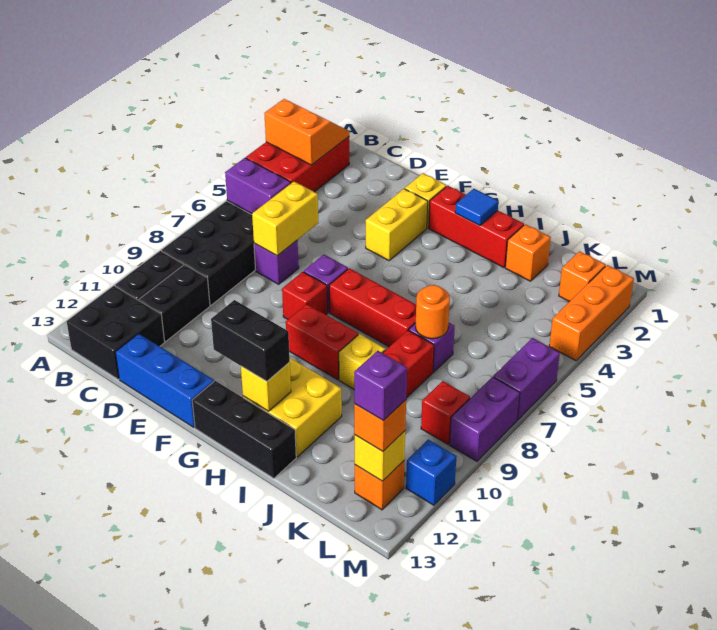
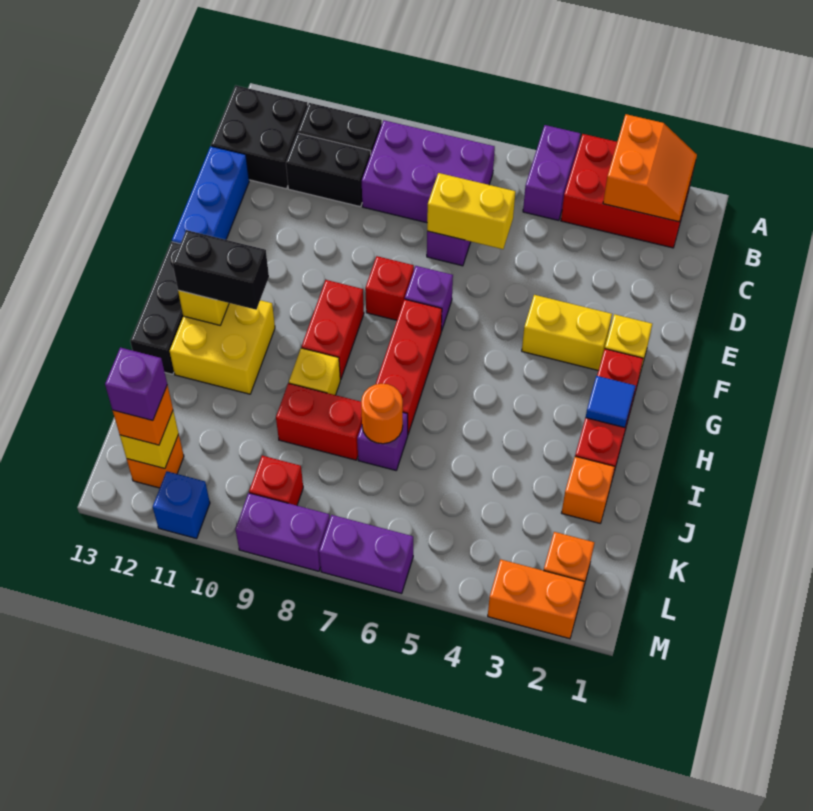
black 2x3 brick [162,201,255,305] -> purple 2x3 brick [362,120,495,223]
black 1x2 brick [211,300,290,381] -> black 1x2 brick turned to [173,230,269,310]
orange 1x3 brick [549,265,634,361] -> orange 1x2 brick [488,560,584,639]

